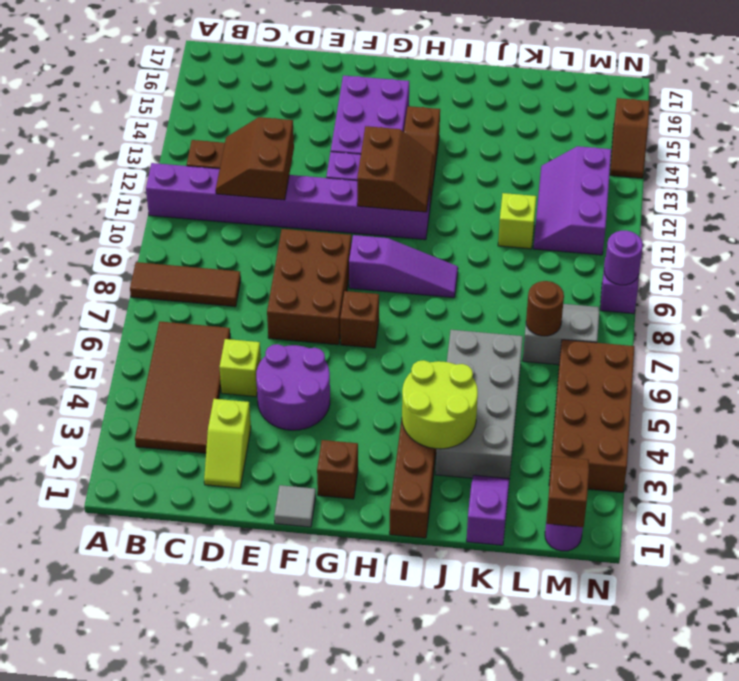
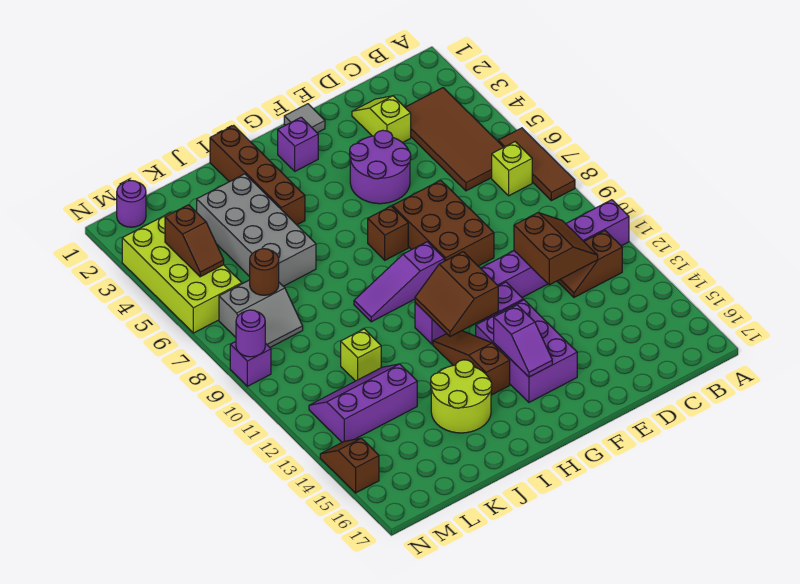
brown 1x3 tile [130,262,241,307] -> brown 1x3 tile turned to [498,128,575,201]
lime 1x1 brick [220,339,261,397] -> lime 1x1 brick moved to [492,142,532,196]
brown 1x1 brick [317,440,358,499] -> purple 1x1 brick [278,117,318,171]
lime 2x2 round brick [402,360,478,449] -> lime 2x2 round brick moved to [431,360,492,433]
purple 1x2 slope [466,475,509,545] -> purple 1x2 slope moved to [494,305,552,377]
purple 2x3 slope [533,146,611,255] -> purple 2x3 slope turned to [309,364,417,442]
brown 1x2 slope [546,456,589,527] -> brown 1x2 slope moved to [165,205,224,277]
brown 2x4 brick [549,340,634,492] -> lime 2x4 brick [122,213,242,333]

